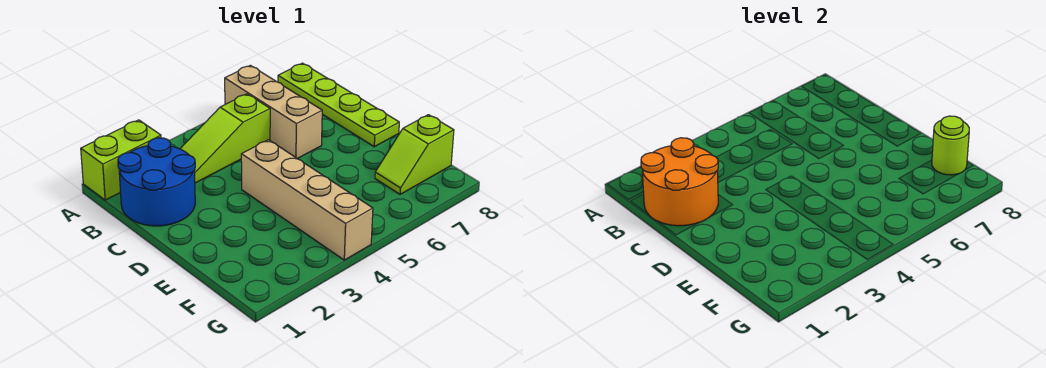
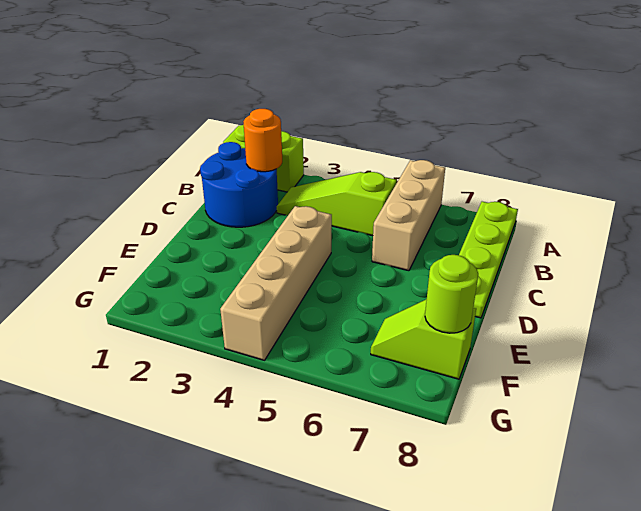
orange 2x2 round brick [641,138,718,226] -> orange 1x1 round brick [243,109,282,172]

